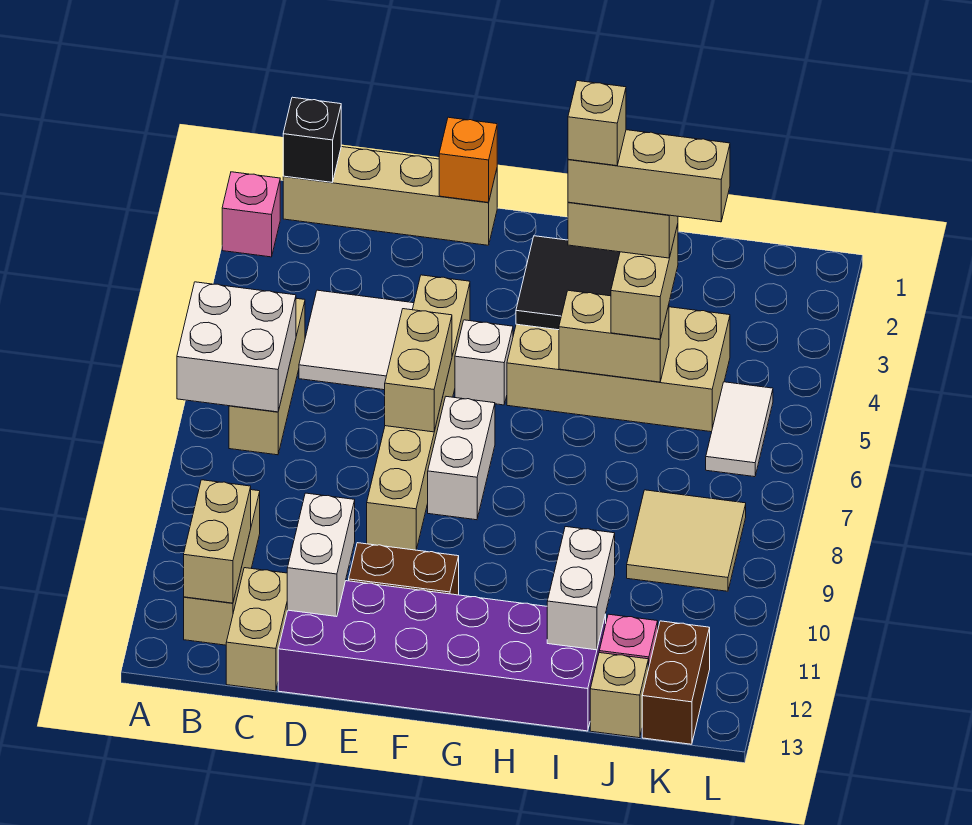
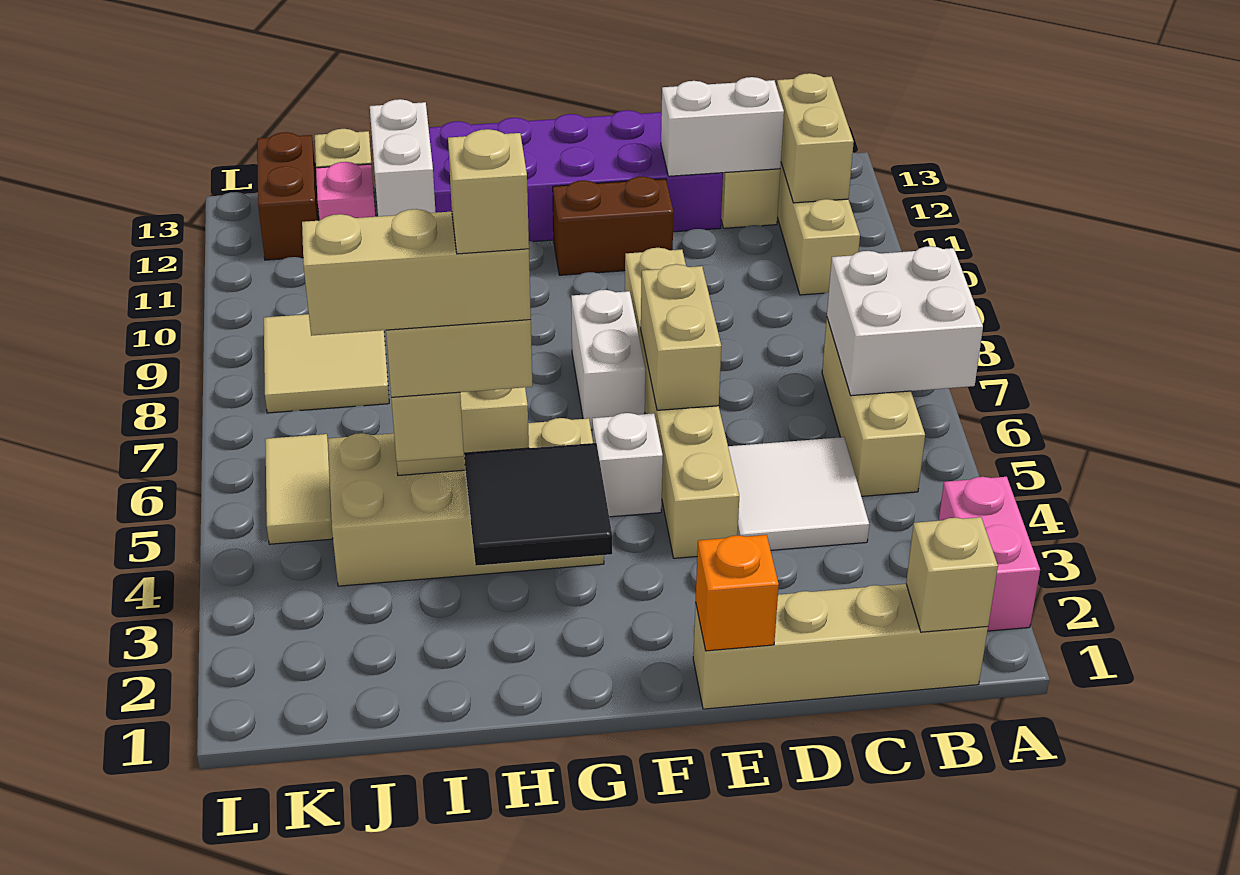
pink 1x1 brick [222,172,280,257] -> pink 1x2 brick [939,477,1040,631]
black 1x1 brick [283,97,341,183] -> tan 1x1 brick [906,517,998,632]
white 1x2 brick [287,493,355,617] -> white 1x2 brick turned to [661,77,784,176]
white 1x2 tile [706,382,773,477] -> tan 1x2 tile [265,434,333,544]

